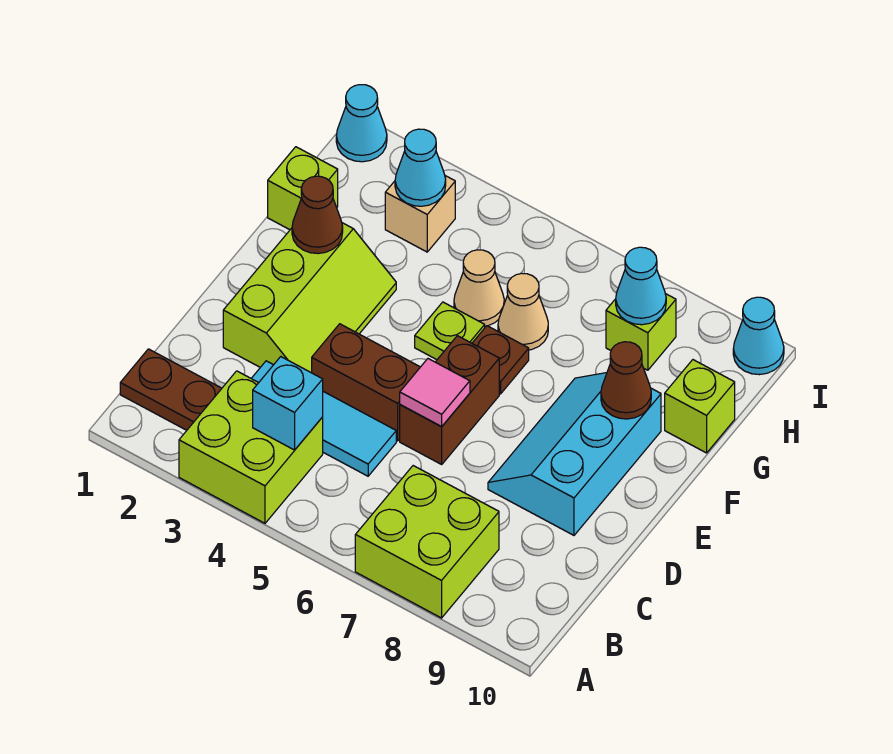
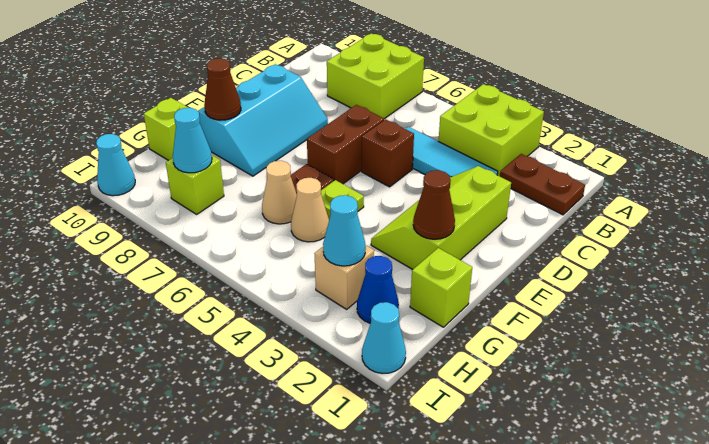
cyan 1x1 brick [253,357,323,450] -> none
brown 1x2 brick [312,324,420,441] -> brown 1x1 brick [362,119,414,187]
pink 1x1 tile [400,359,470,427] -> none
none -> blue 1x1 cone [357,256,399,323]

